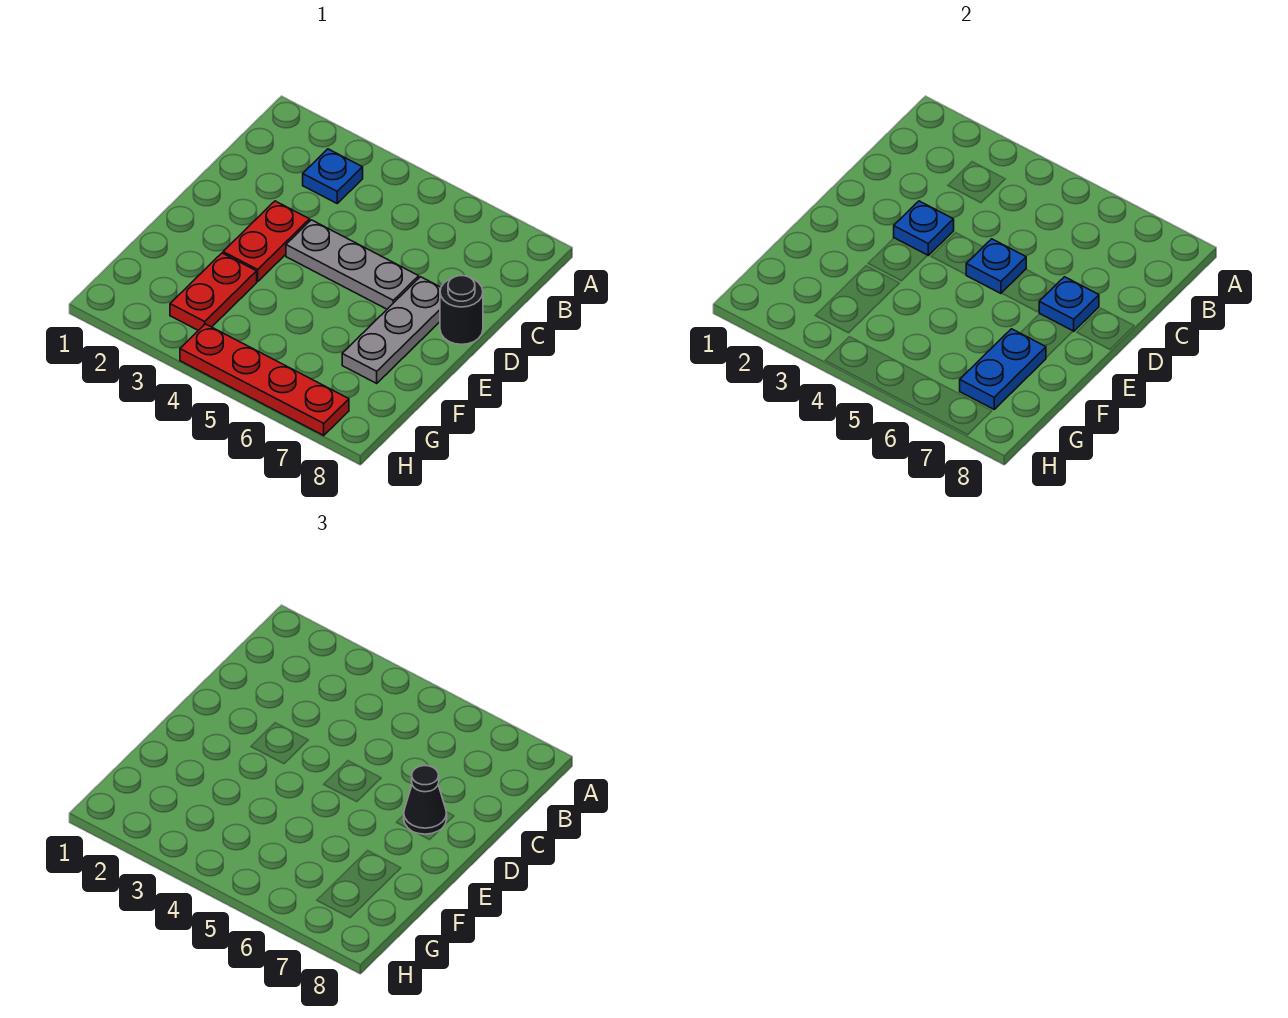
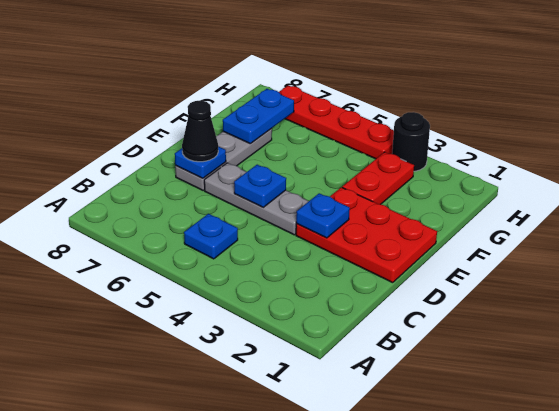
blue 1x1 plate [303,149,363,203] -> blue 1x1 plate moved to [184,214,238,259]
red 1x2 plate [223,201,310,282] -> red 2x3 plate [296,187,437,283]
black 1x1 round brick [440,276,483,344] -> black 1x1 round brick moved to [392,112,430,171]

